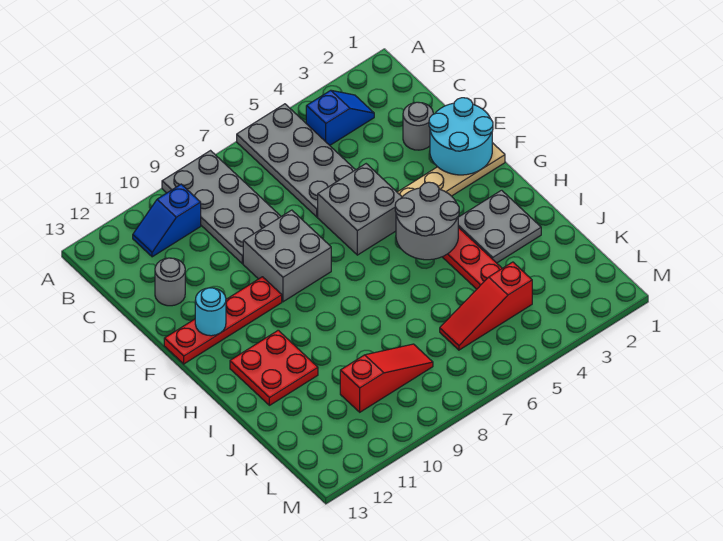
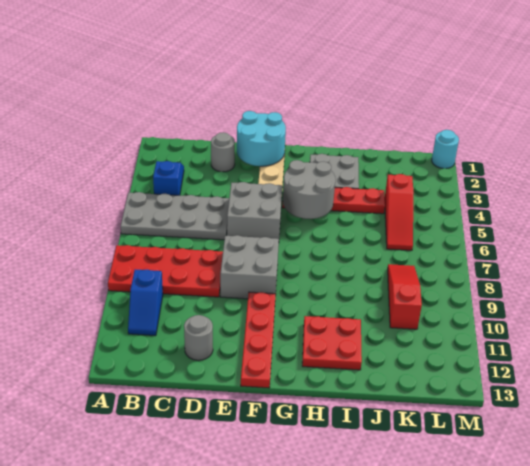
grey 2x4 plate [162,151,281,264] -> red 2x4 plate [108,245,223,297]
cyan 1x1 round brick [195,288,226,336] -> cyan 1x1 round brick moved to [432,130,459,169]

